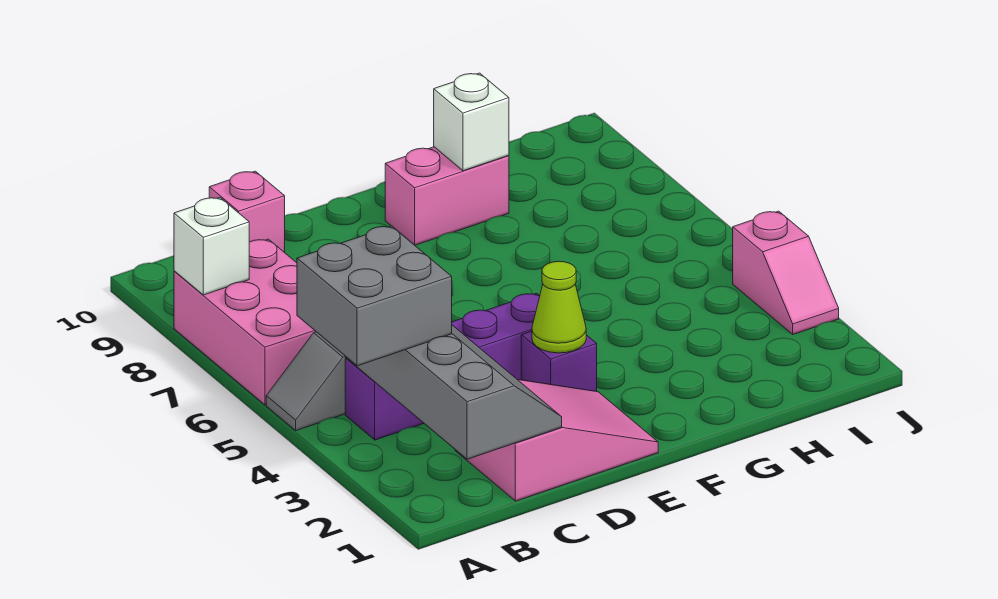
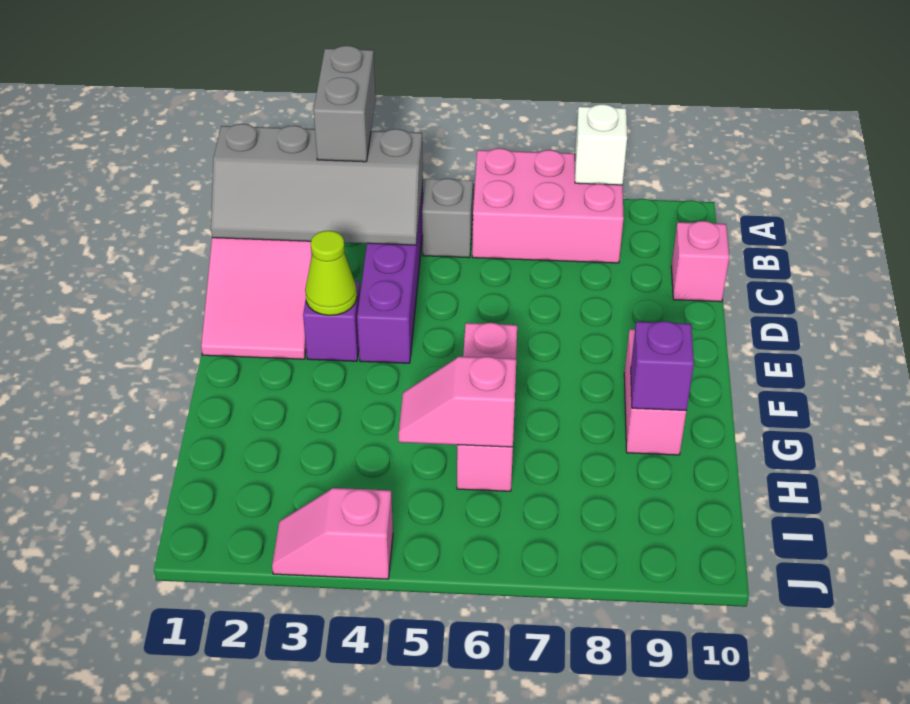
grey 2x2 brick [297,226,452,366] -> grey 1x2 brick [313,46,375,162]
none -> pink 1x3 brick [457,323,517,491]
white 1x1 brick [434,73,509,171] -> purple 1x1 brick [631,321,694,411]
none -> pink 1x2 slope [399,357,516,447]

